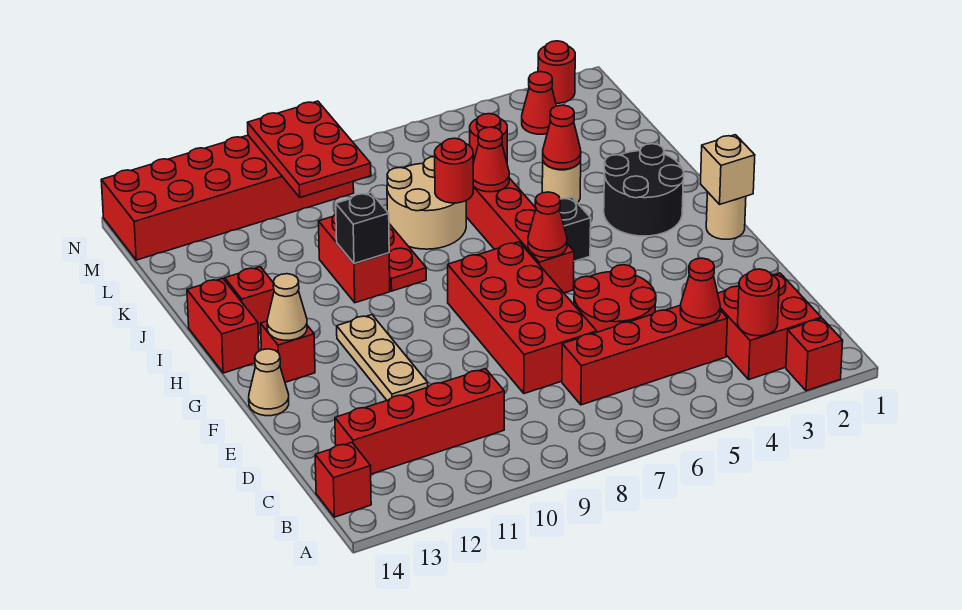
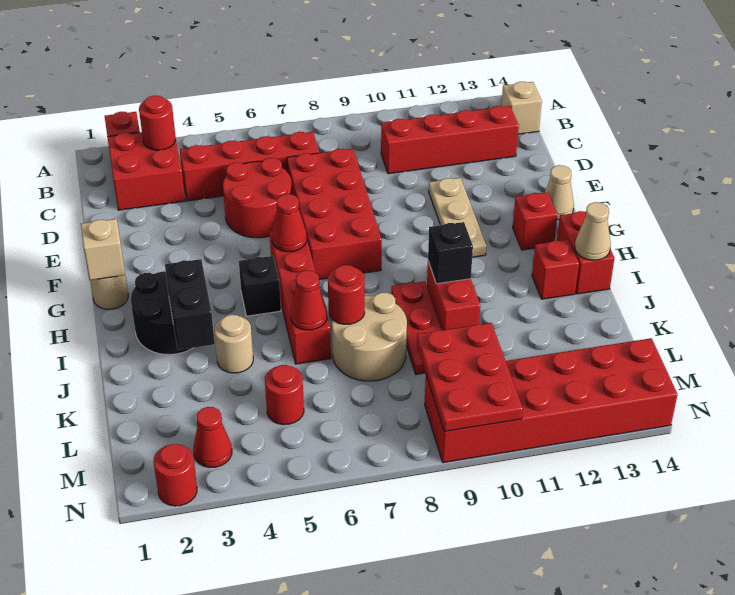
red 1x1 brick [315,442,371,517] -> tan 1x1 brick [501,82,542,134]
red 1x1 cone [680,258,720,325] -> none
tan 1x1 cone [267,274,307,340] -> tan 1x1 cone moved to [575,202,611,260]
none -> black 1x2 brick [165,259,215,350]
red 1x1 cone [543,105,581,169] -> none

